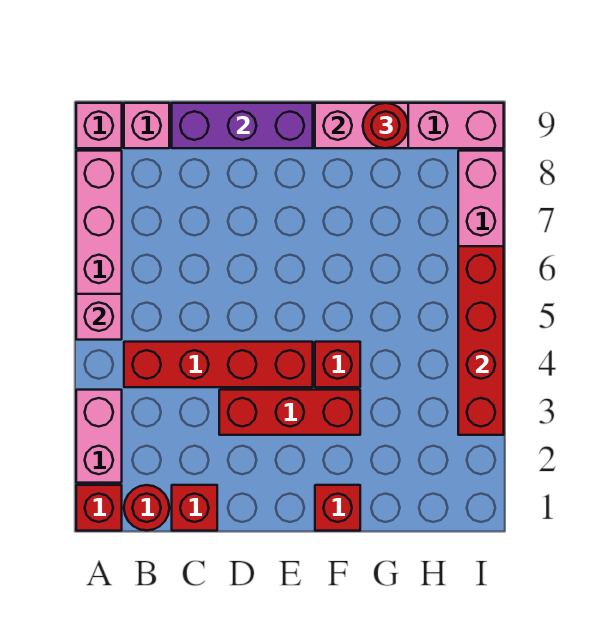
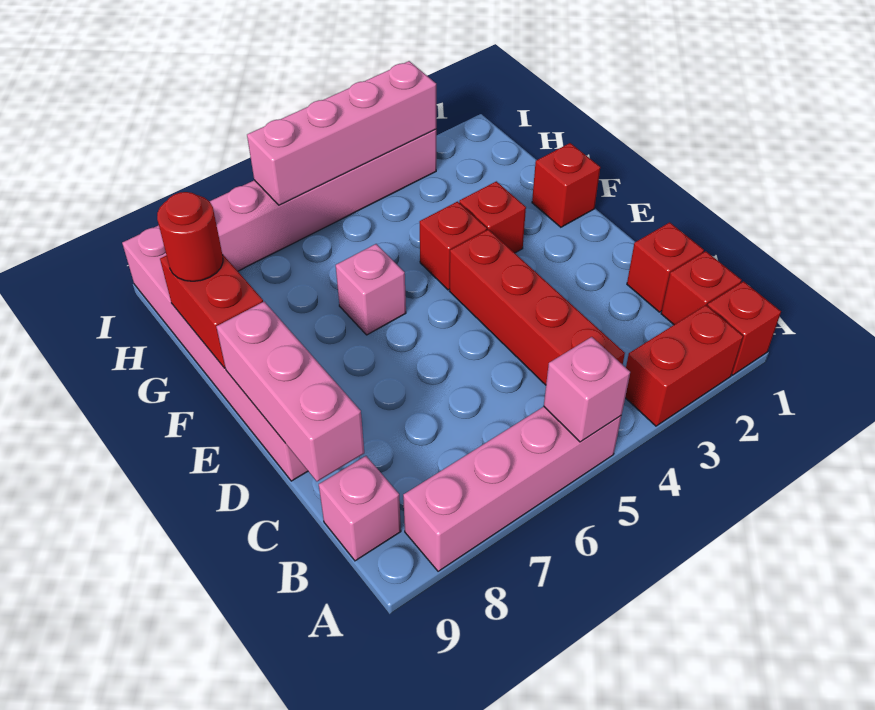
pink 1x2 brick [76,390,122,483] -> red 1x2 brick [625,305,743,426]
pink 1x1 brick [76,103,122,148] -> pink 1x1 brick moved to [336,244,406,335]
red 1x1 round brick [124,485,169,531] -> red 1x1 brick [661,251,742,325]
purple 1x3 brick [172,103,313,148] -> pink 1x3 brick [216,302,364,481]
red 1x3 brick [219,390,360,435] -> red 1x1 brick [459,181,526,253]
pink 1x2 brick [315,103,408,148] -> red 1x2 brick [160,254,263,368]
red 1x4 brick [458,246,504,435] -> pink 1x4 brick [247,61,436,205]

